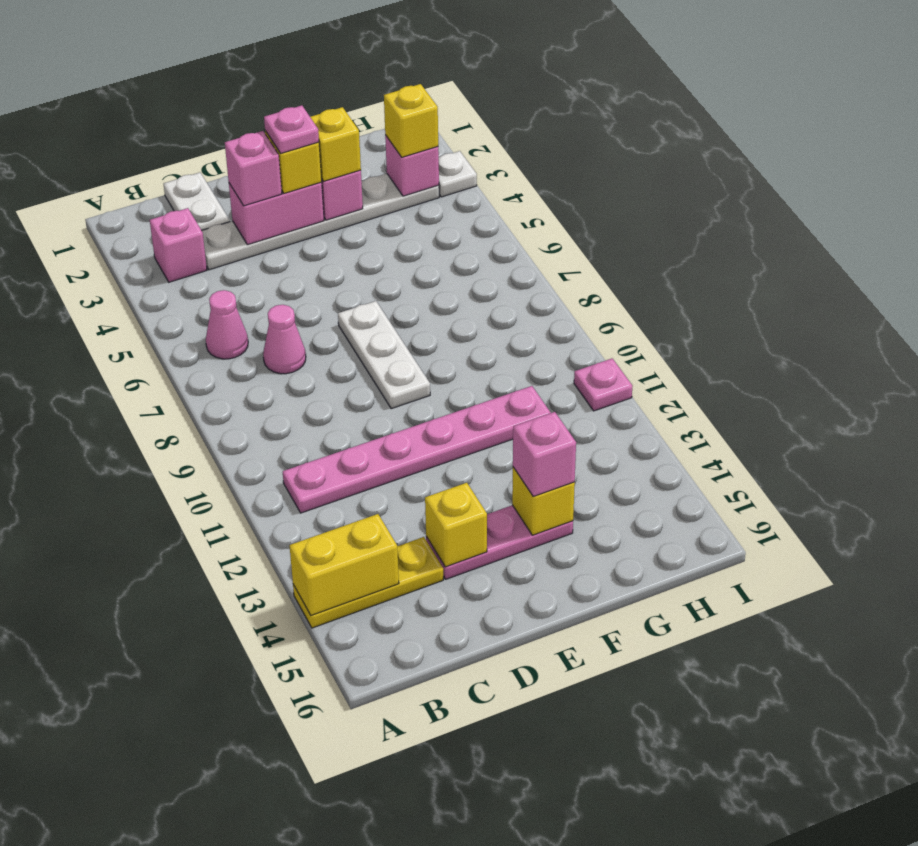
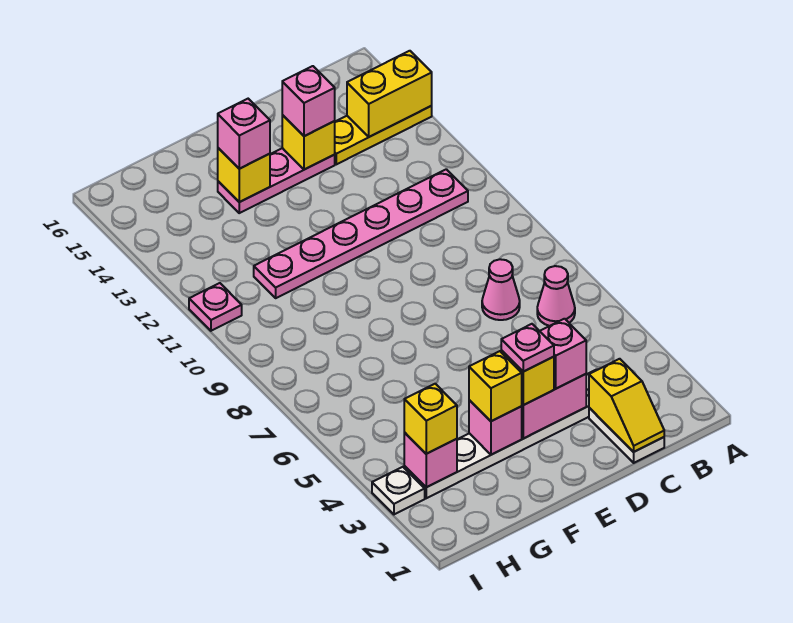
pink 1x1 brick [150,208,207,282] -> pink 1x1 brick moved to [282,66,335,136]
none -> yellow 1x2 slope [589,359,664,452]
white 1x3 plate [338,301,430,409] -> none

